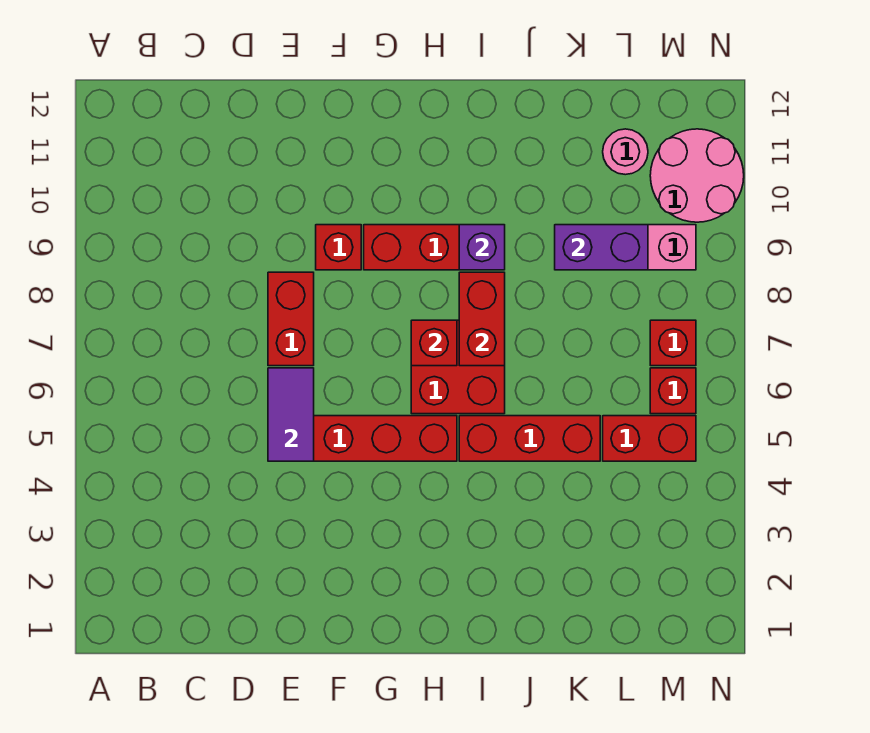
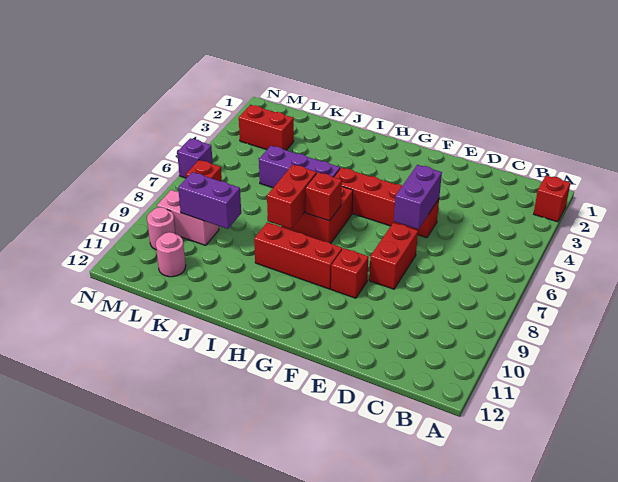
purple 1x2 tile [268,368,314,461] -> purple 1x2 brick [394,165,442,229]
red 1x3 brick [459,416,600,461] -> purple 1x3 brick [259,146,340,188]
purple 1x1 brick [459,225,505,270] -> purple 1x1 brick moved to [177,138,213,178]
red 1x2 brick [603,416,696,461] -> red 1x2 brick moved to [239,105,294,150]
red 1x1 brick [650,368,696,414] -> red 1x1 brick moved to [534,176,570,222]
pink 2x2 round brick [650,129,744,222] -> pink 1x1 round brick [147,207,176,250]

